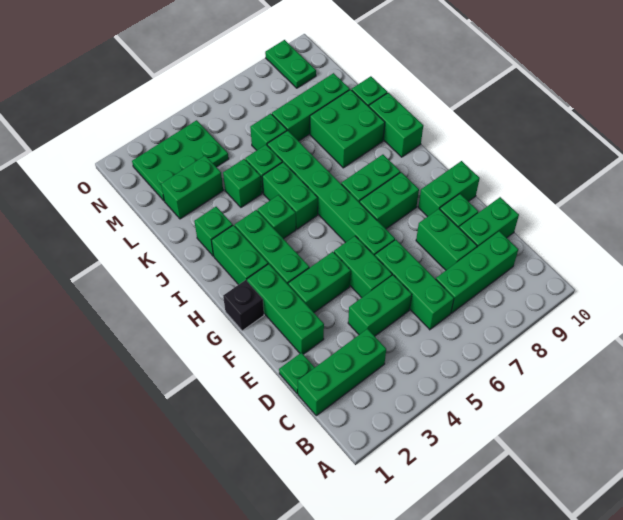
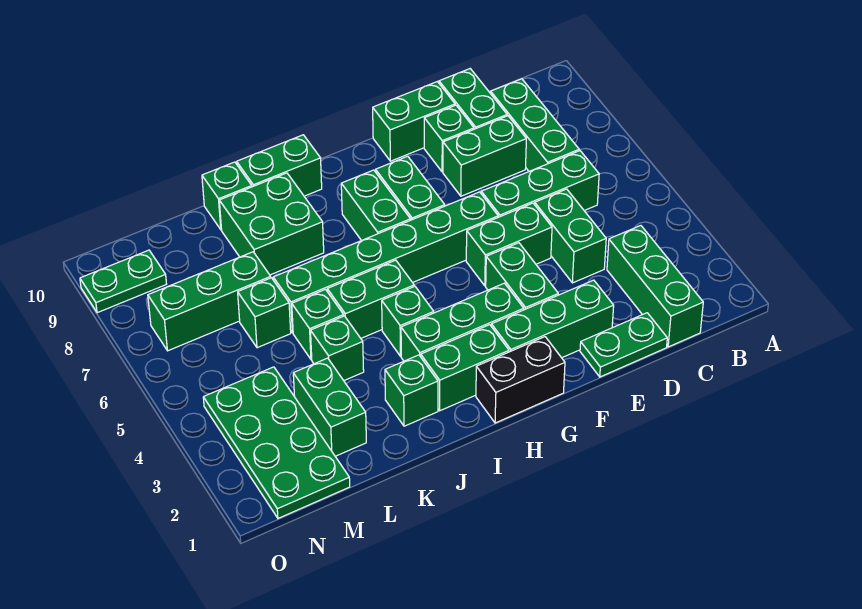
green 1x1 plate [279,352,315,394] -> green 1x2 plate [580,313,667,377]
green 1x2 brick [418,161,480,217] -> green 1x2 brick turned to [373,82,455,161]
black 1x1 brick [223,280,264,331] -> black 1x2 brick [476,337,565,423]
green 1x3 brick [272,73,350,141] -> green 1x3 brick turned to [148,252,271,351]
green 2x3 plate [132,120,229,201] -> green 2x4 plate [203,367,350,518]

